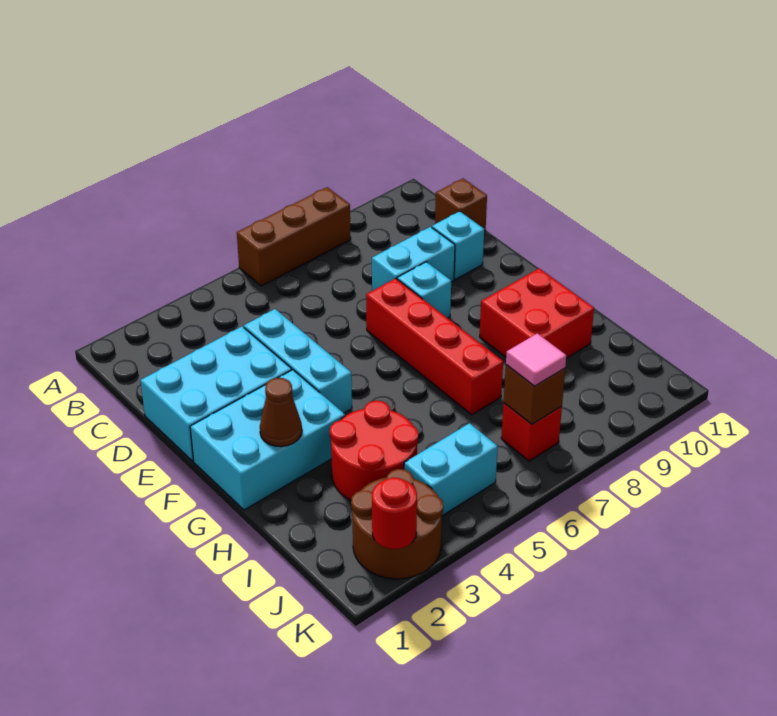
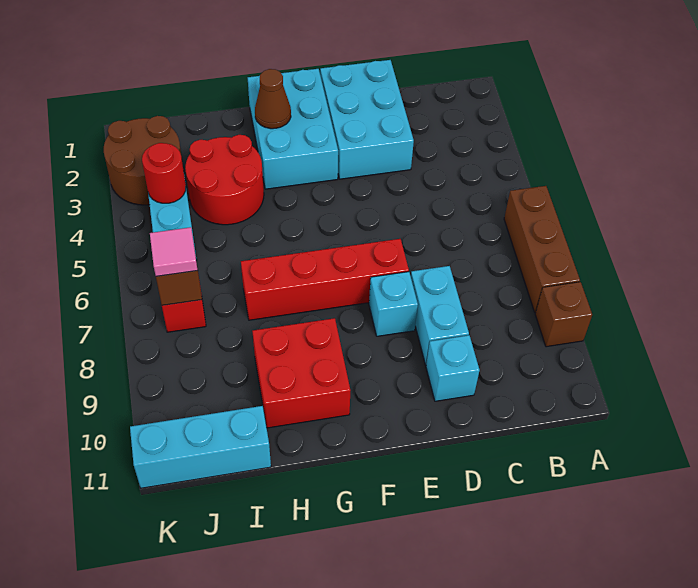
brown 1x1 brick [435,179,487,231] -> brown 1x1 brick moved to [535,282,592,347]
cyan 1x3 brick [244,309,352,413] -> cyan 1x3 brick moved to [130,406,271,488]
red 1x1 round brick [372,478,417,549] -> red 1x1 round brick moved to [142,143,186,203]

